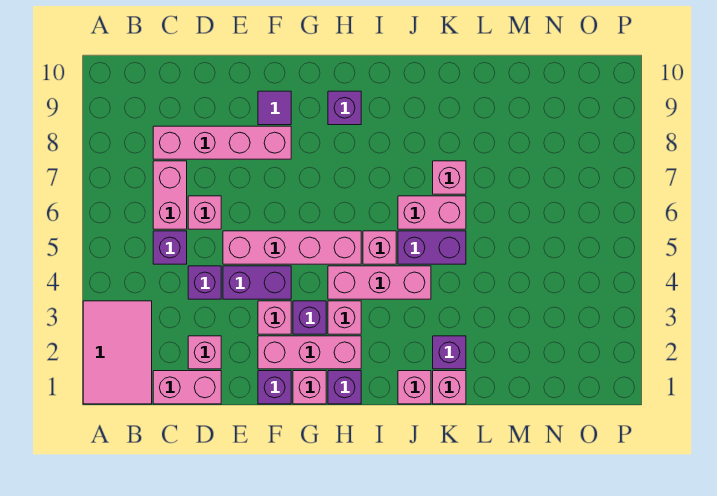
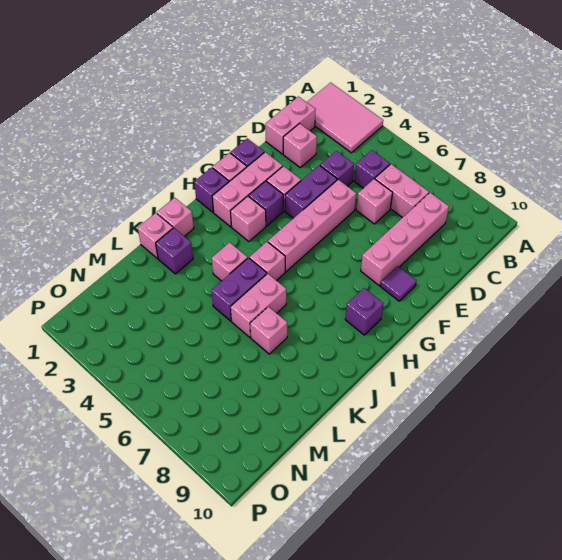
pink 1x3 brick [328,266,431,299] -> pink 1x1 brick [212,242,248,281]

